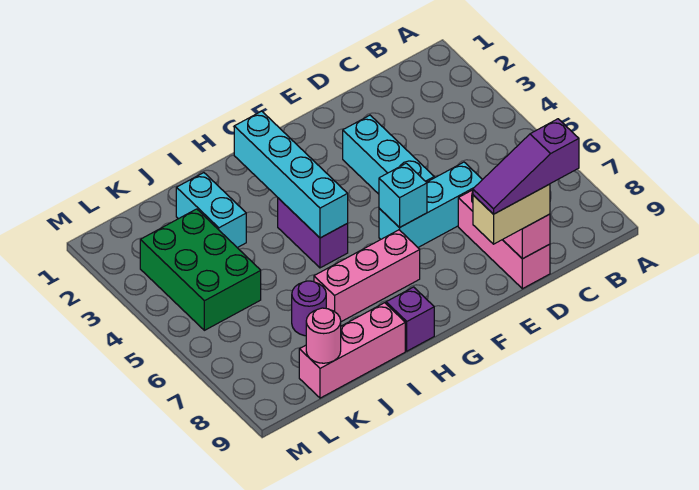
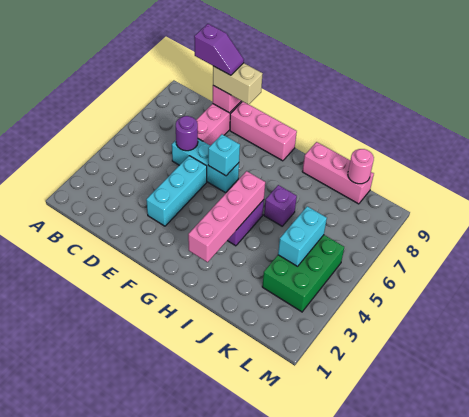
purple 1x3 slope [473,119,579,214] -> purple 1x2 slope [194,24,244,75]
pink 1x3 brick [314,230,420,322] -> pink 1x3 brick moved to [230,101,297,161]
cyan 1x4 brick [234,111,348,238] -> pink 1x4 brick [188,171,265,262]
purple 1x1 brick [386,287,434,351] -> purple 1x1 brick moved to [264,185,297,226]
cyan 1x2 brick [176,173,246,248] -> cyan 1x2 brick moved to [278,206,327,266]
purple 1x1 round brick [292,281,326,336] -> purple 1x1 round brick moved to [176,116,198,151]

